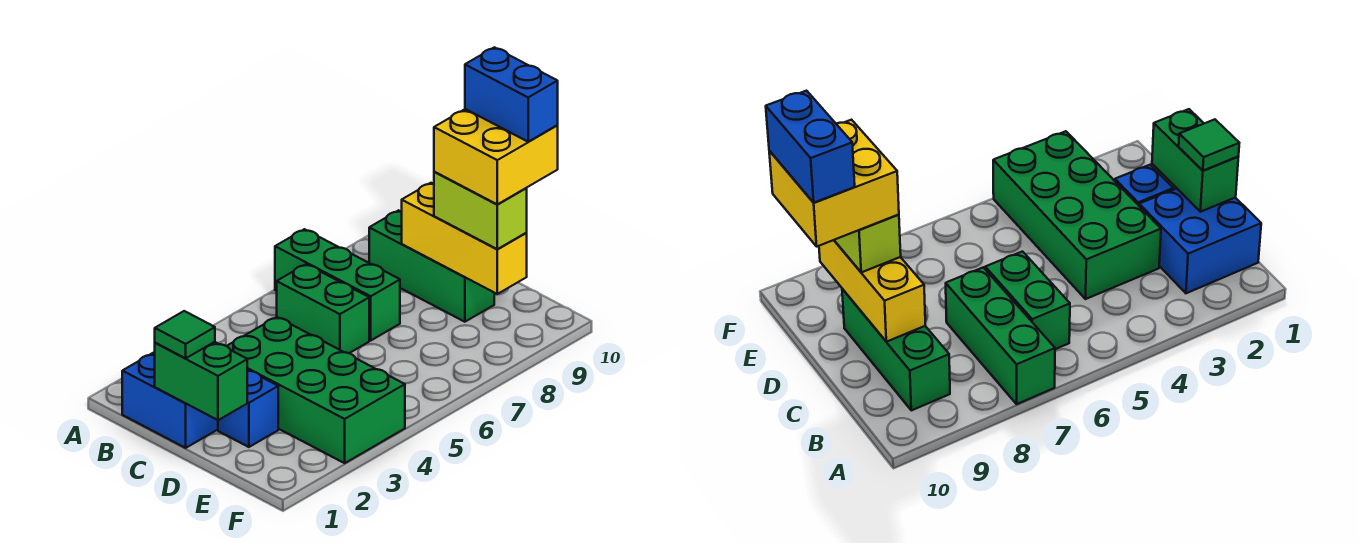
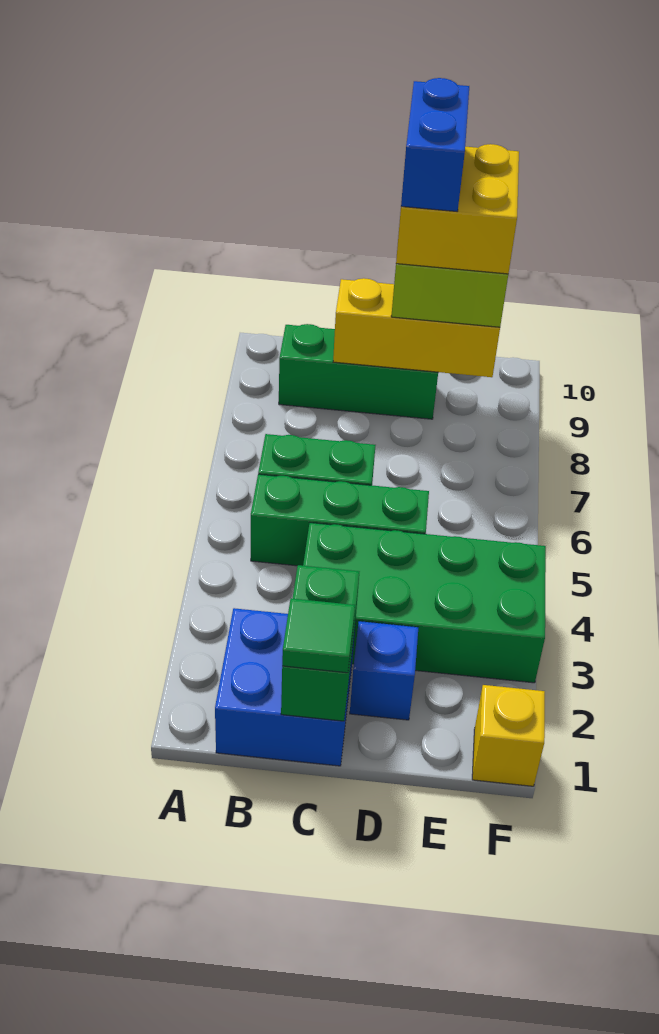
green 1x3 brick [275,229,400,340] -> green 1x3 brick moved to [251,474,429,566]
green 1x2 brick [155,342,247,420] -> green 1x2 brick turned to [281,565,359,721]
blue 1x2 brick [465,47,558,142] -> blue 1x2 brick turned to [401,78,469,211]
none -> yellow 1x1 brick [472,685,545,786]

